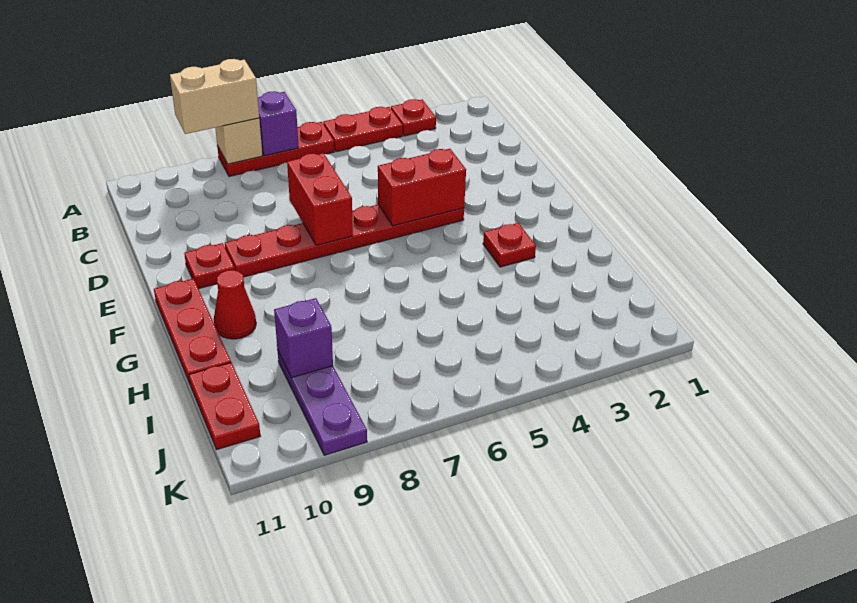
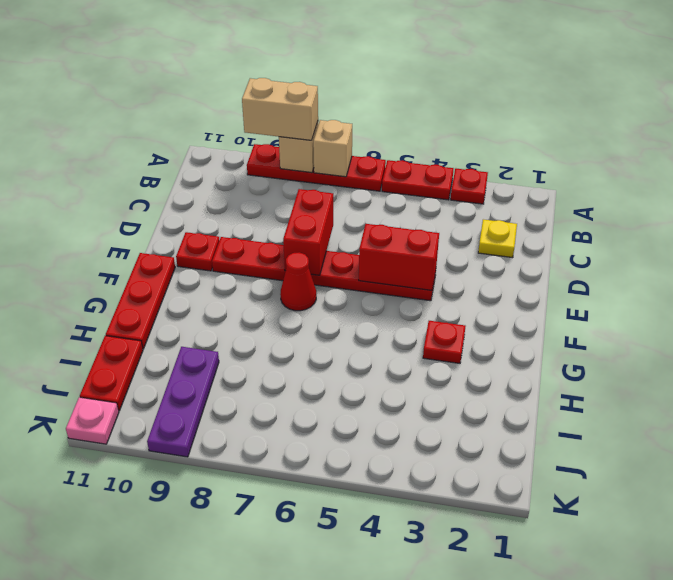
red 1x3 plate [217,122,334,176] -> red 1x4 plate [247,144,386,191]
purple 1x1 brick [258,91,299,156] -> tan 1x1 brick [313,120,352,177]
none -> yellow 1x1 plate [478,219,517,258]
red 1x1 cone [214,270,256,339] -> red 1x1 cone moved to [280,252,316,311]
purple 1x1 brick [274,298,333,378] -> none
none -> pink 1x1 plate [66,397,119,444]

